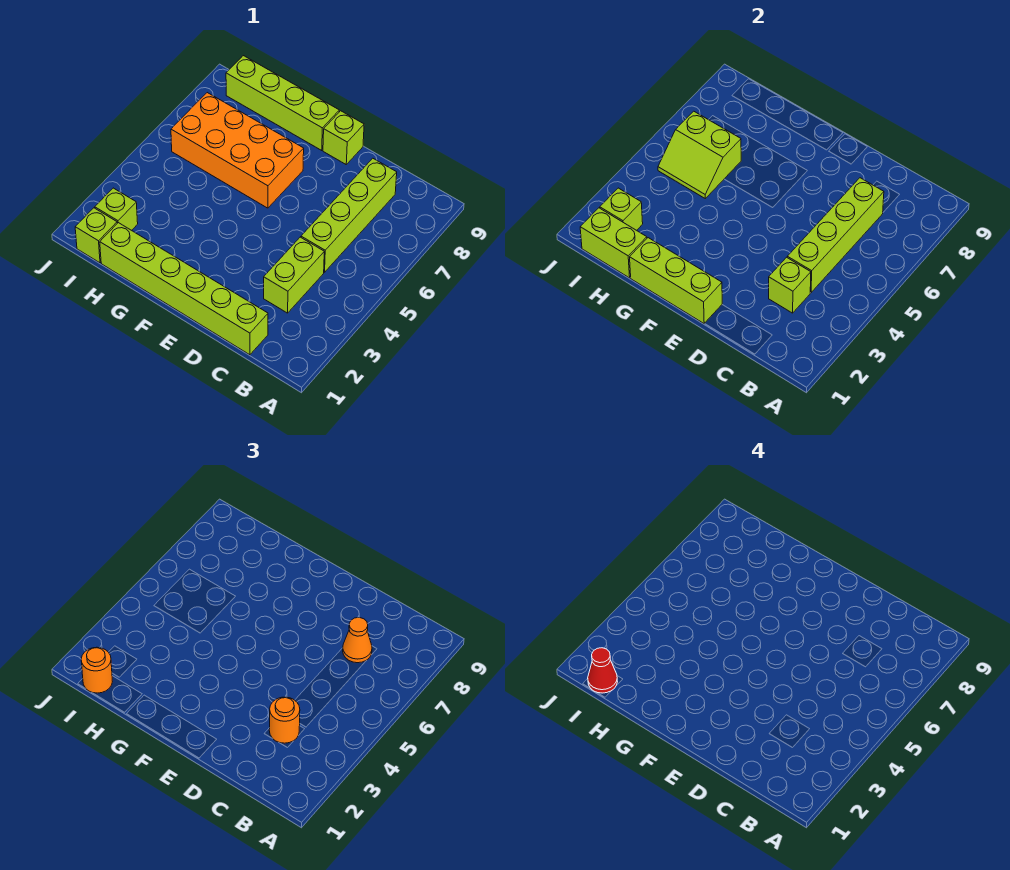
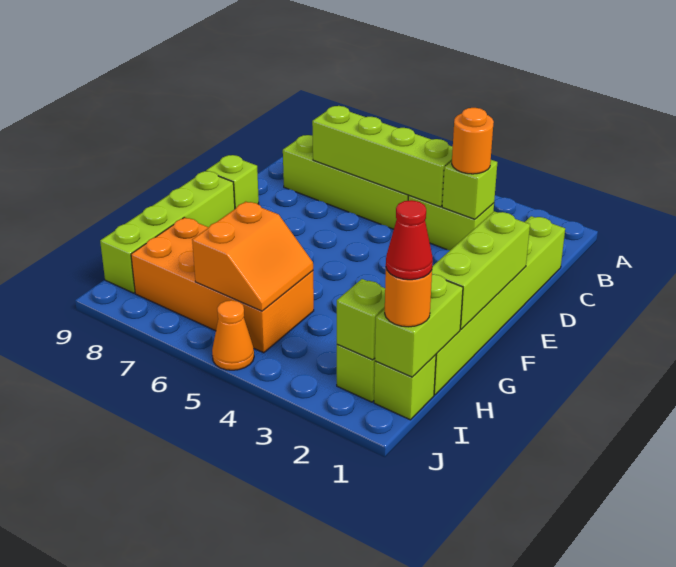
orange 1x1 cone [343,618,372,663] -> orange 1x1 cone moved to [212,300,254,370]
orange 2x4 brick [171,93,304,208] -> orange 2x4 brick turned to [131,217,314,353]
lime 2x2 slope [658,111,741,198] -> orange 2x2 slope [192,202,313,311]

